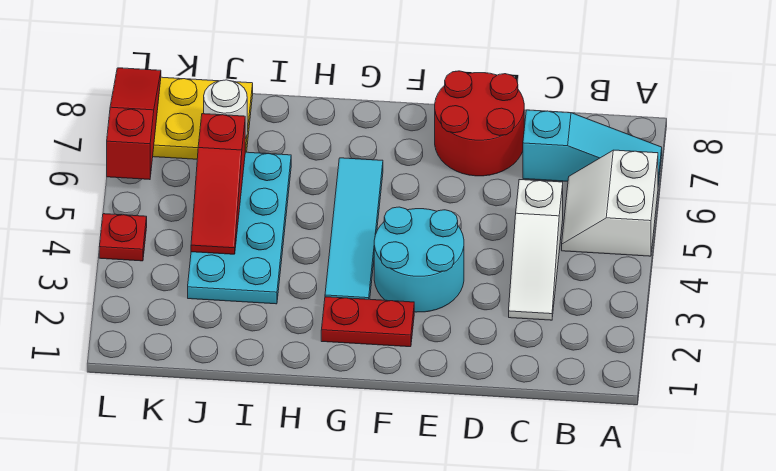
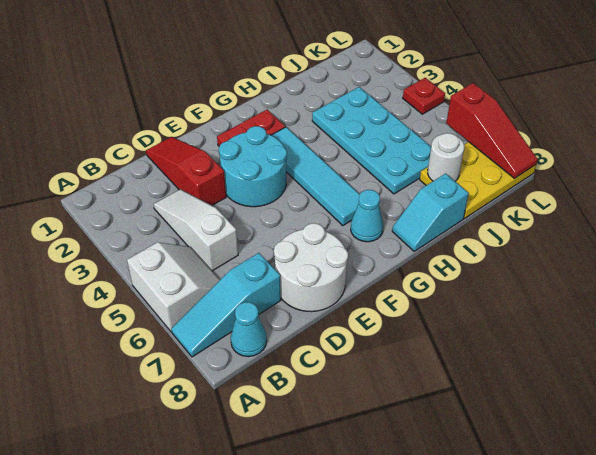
none -> cyan 1x1 cone [231,302,267,357]
red 2x2 round brick [435,71,524,176] -> white 2x2 round brick [274,223,348,312]
none -> cyan 1x1 cone [351,190,383,242]
none -> cyan 1x2 slope [392,174,469,251]
red 1x3 slope [191,114,245,254] -> red 1x3 slope moved to [146,137,226,205]

